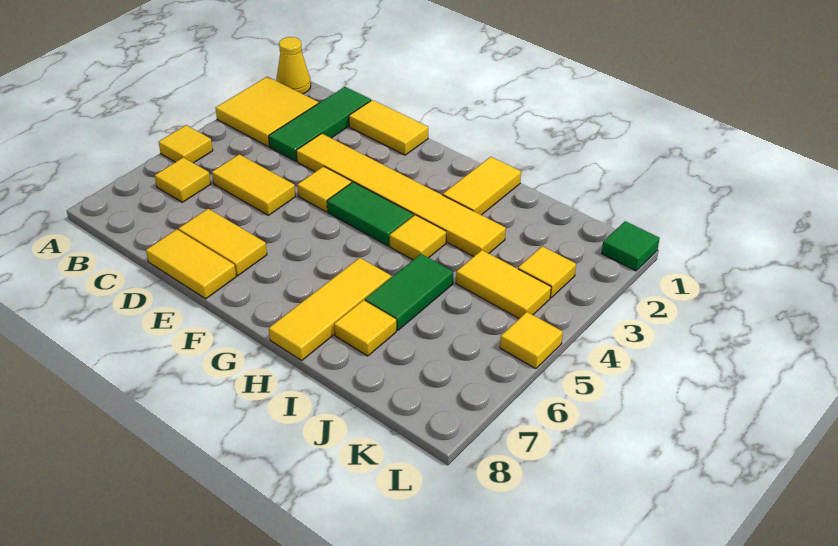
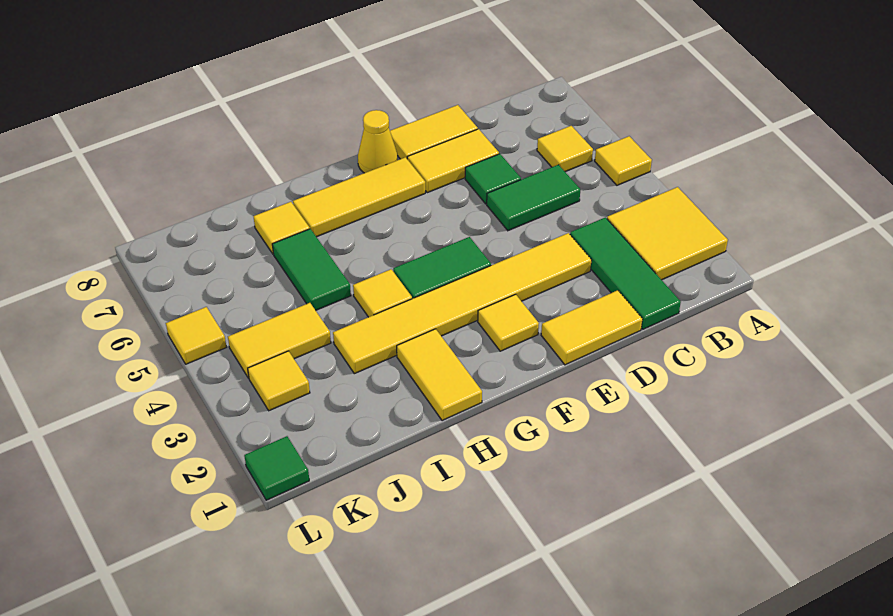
yellow 1x1 cone [276,37,311,94] -> yellow 1x1 cone moved to [358,110,398,173]
yellow 1x2 tile [212,154,296,215] -> green 1x2 tile [487,165,580,231]
none -> green 1x1 tile [465,154,521,204]
yellow 1x1 tile [297,166,352,212] -> yellow 1x1 tile moved to [478,294,539,351]
yellow 1x3 tile [269,258,391,360] -> yellow 1x3 tile turned to [293,157,425,237]

